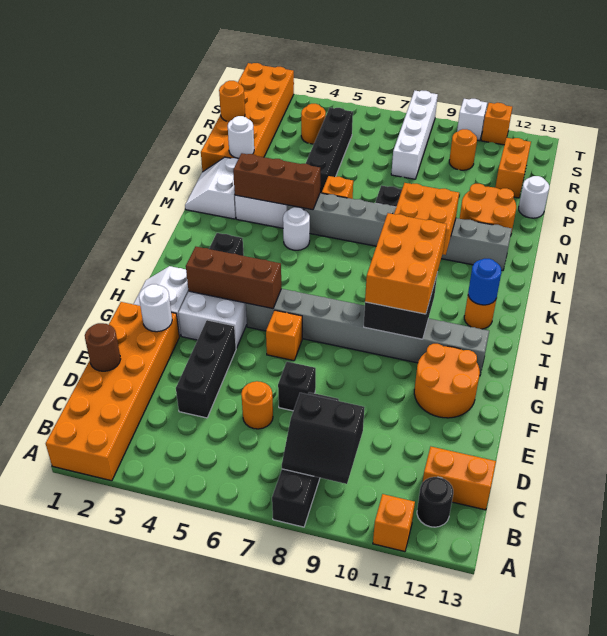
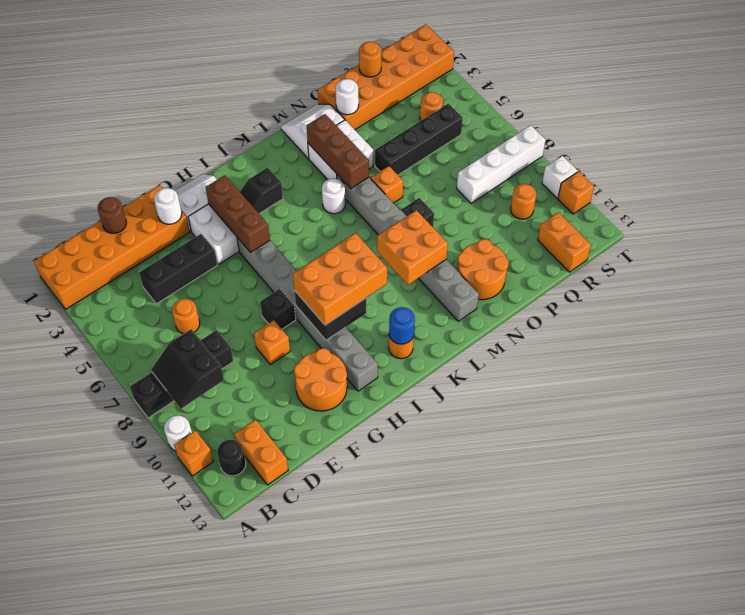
black 1x1 brick [278,362,316,411] -> black 1x1 brick moved to [260,289,296,329]
orange 1x1 brick [266,310,302,361] -> orange 1x1 brick moved to [254,320,290,365]
white 1x1 round brick [519,176,549,218] -> white 1x1 round brick moved to [164,416,192,451]
orange 1x2 brick [495,138,531,198] -> orange 1x2 brick turned to [538,212,591,272]

